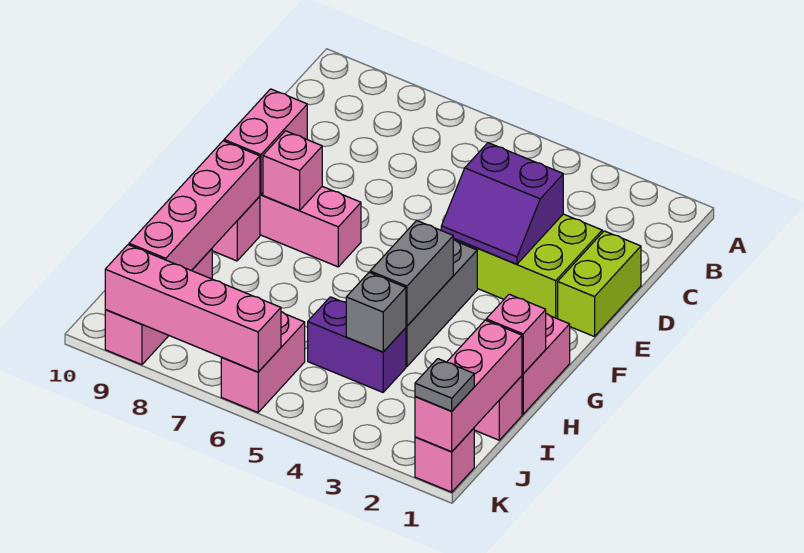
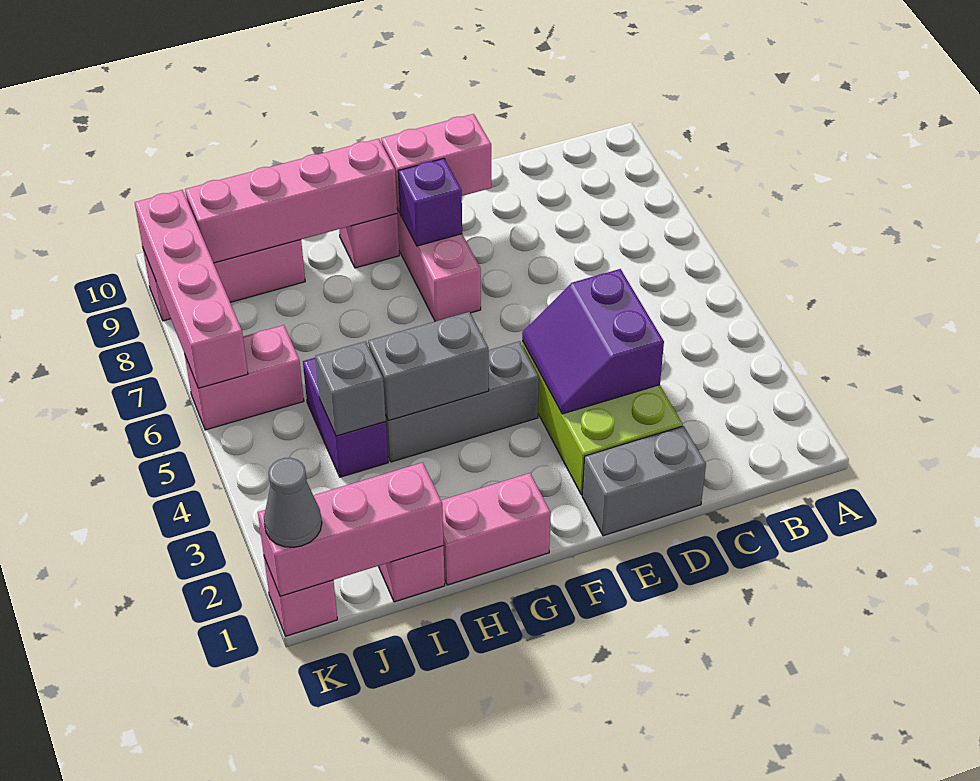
lime 1x2 brick [558,231,641,337] -> grey 1x2 brick [582,426,706,536]
pink 1x1 brick [263,131,322,210] -> purple 1x1 brick [398,158,462,246]
pink 1x1 brick [486,294,546,374] -> none
grey 1x1 plate [415,359,474,411] -> grey 1x1 cone [264,458,322,547]

